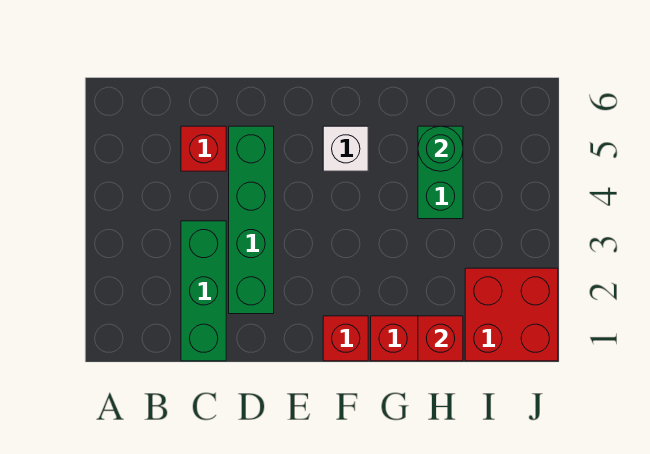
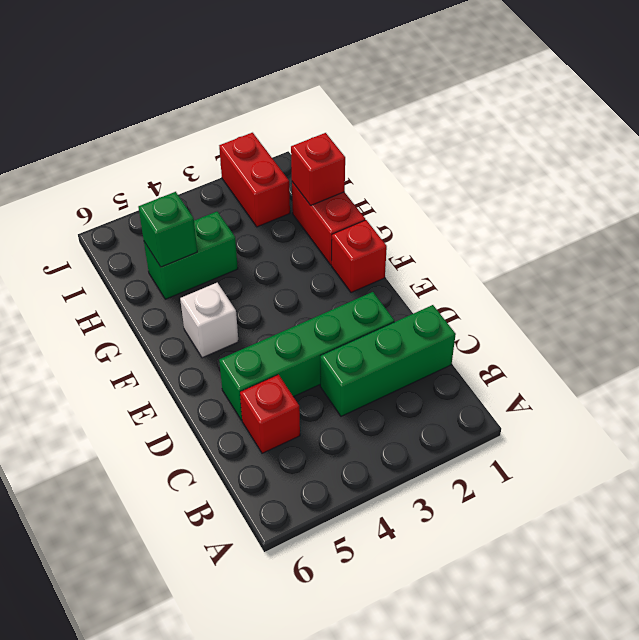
green 1x1 round brick [418,126,463,171] -> green 1x1 brick [138,192,197,267]
red 2x2 brick [465,268,558,361] -> red 1x2 brick [219,133,290,227]

